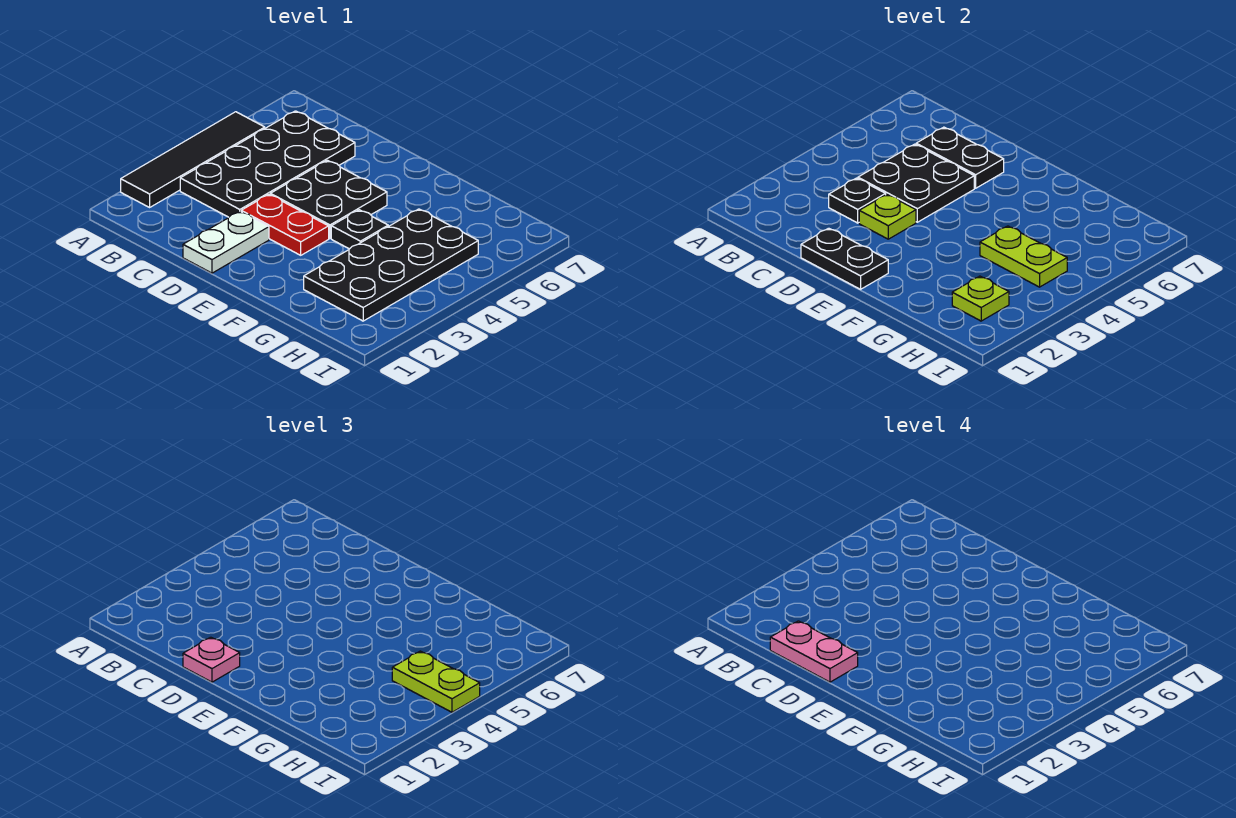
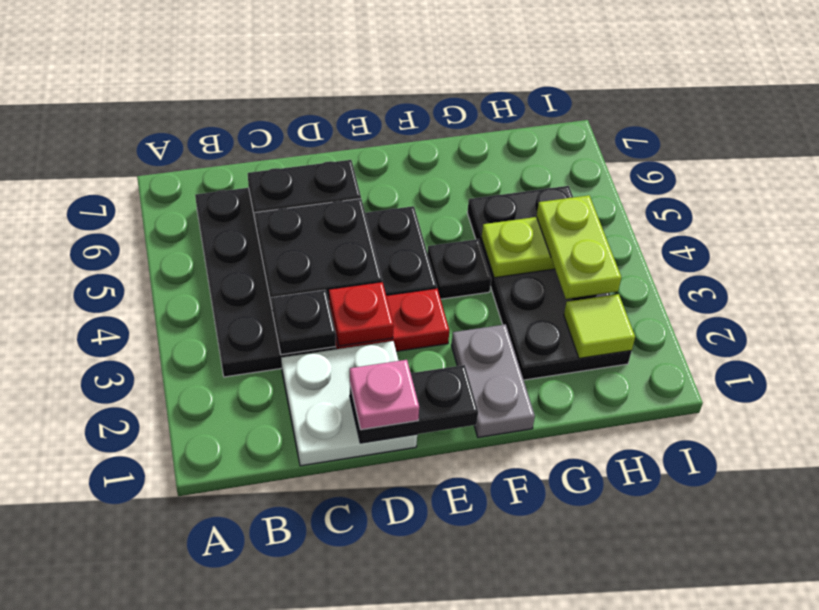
black 1x4 tile [121,112,265,207] -> none
pink 1x2 plate [770,621,858,682] -> none
white 1x2 plate [183,211,269,273] -> white 2x2 plate [281,341,417,466]
lime 1x1 plate [859,194,916,239] -> red 1x1 plate [329,282,394,346]
none -> grey 1x2 plate [451,324,535,437]
lime 1x1 plate [952,276,1009,321] -> lime 1x1 tile [564,294,635,358]
lime 1x2 plate [392,651,480,712] -> lime 1x2 plate turned to [537,195,621,299]

